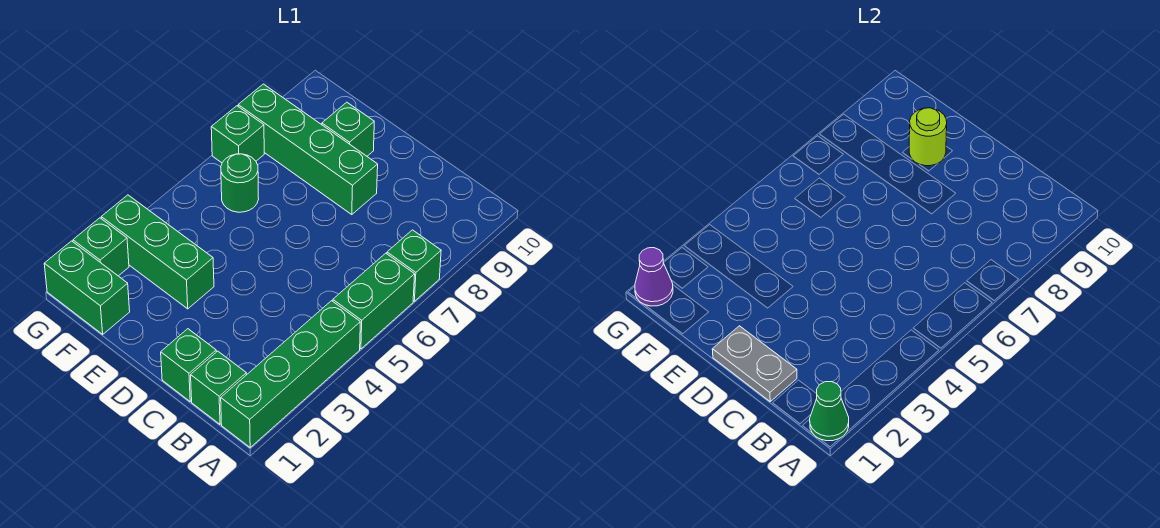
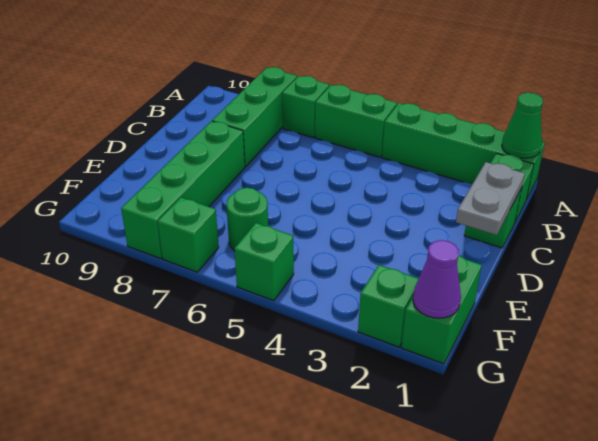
green 1x3 brick [101,195,214,309] -> green 1x3 brick moved to [212,67,297,167]
green 1x1 brick [322,102,374,156] -> green 1x1 brick moved to [234,223,294,301]
lime 1x1 round brick [909,108,947,166] -> none

